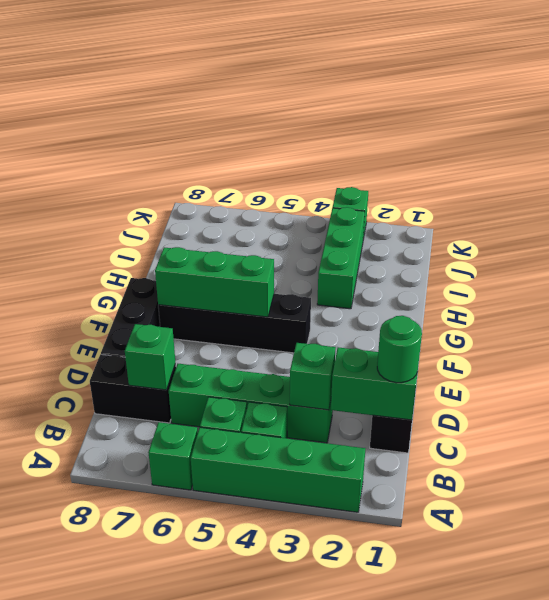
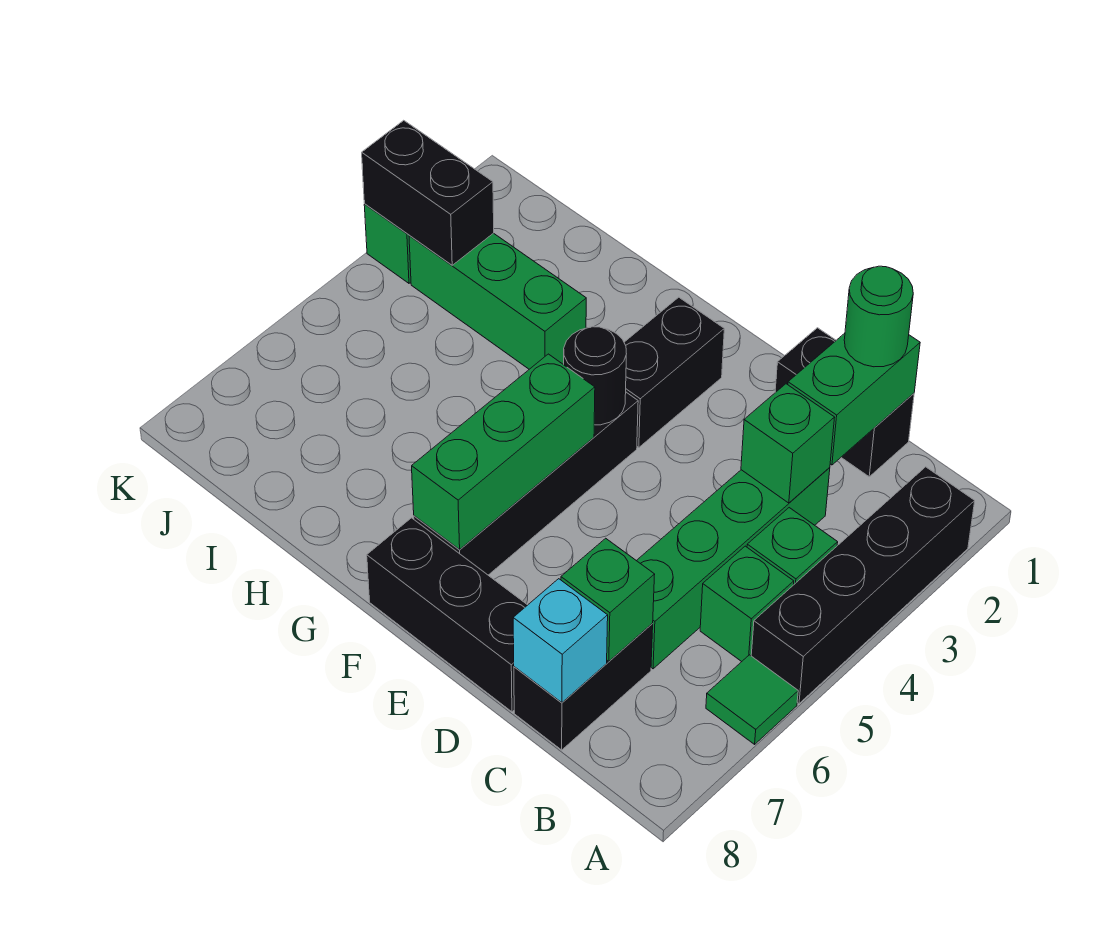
green 1x4 brick [191,427,365,512] -> black 1x4 brick [751,467,975,703]
green 1x1 brick [148,422,198,490] -> green 1x1 tile [706,655,798,744]
none -> cyan 1x1 brick [513,579,608,703]
none -> black 1x2 brick [624,297,724,447]
none -> black 1x1 round brick [564,327,626,425]
none -> black 1x2 brick [362,120,494,265]

